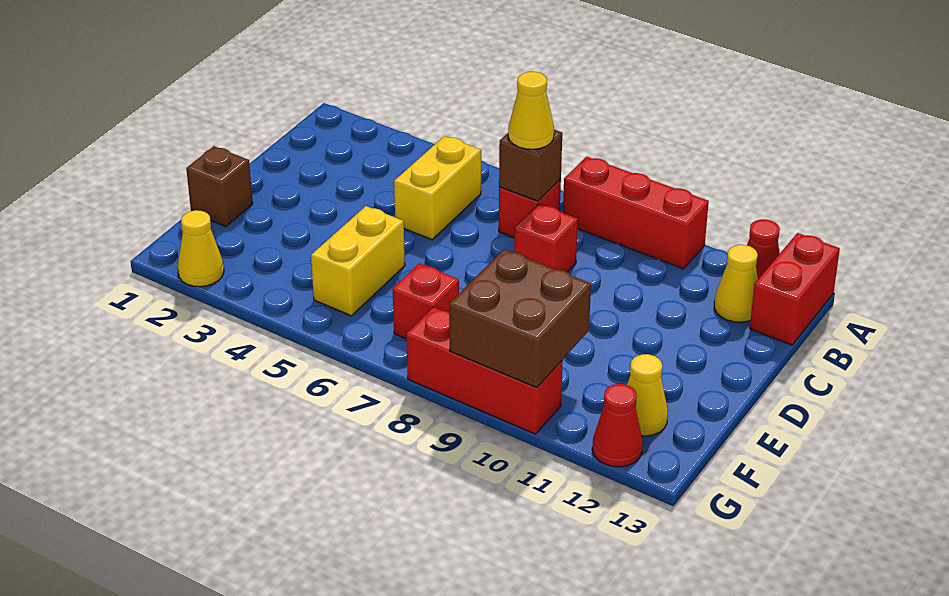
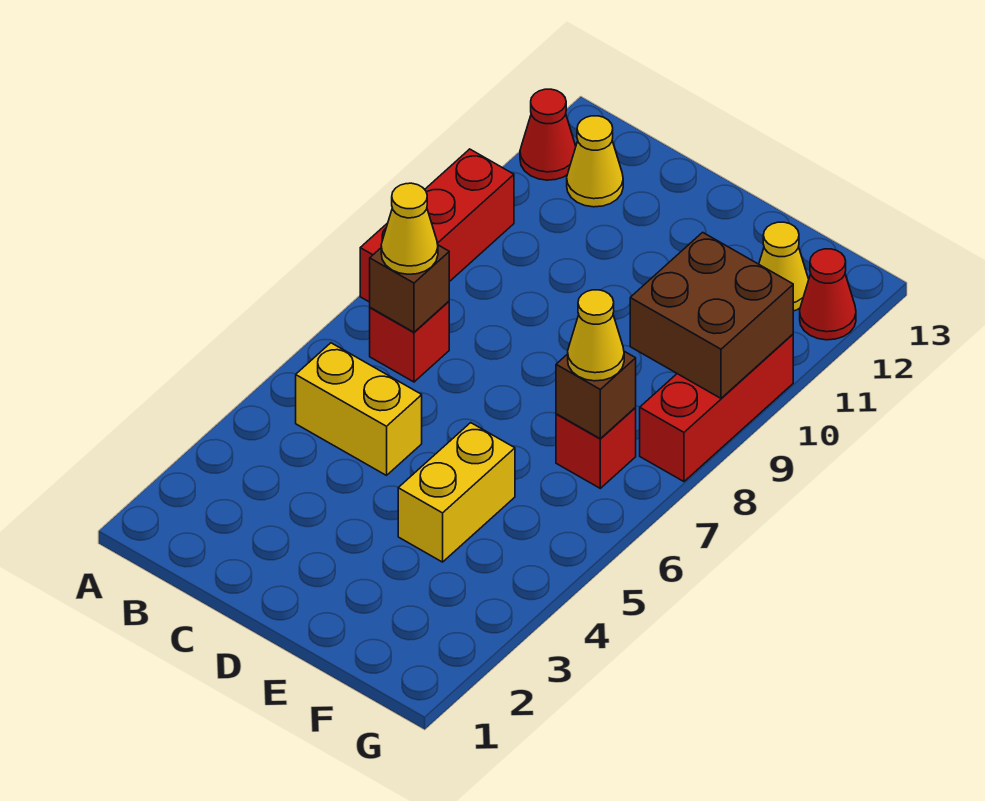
red 1x2 brick [750,233,840,345] -> none
red 1x1 brick [514,204,578,272] -> none
brown 1x1 brick [186,146,253,227] -> brown 1x1 brick moved to [556,351,636,439]
yellow 1x2 brick [311,206,405,316] -> yellow 1x2 brick turned to [398,423,515,562]
yellow 1x1 cone [178,210,224,287] -> yellow 1x1 cone moved to [568,290,624,381]

